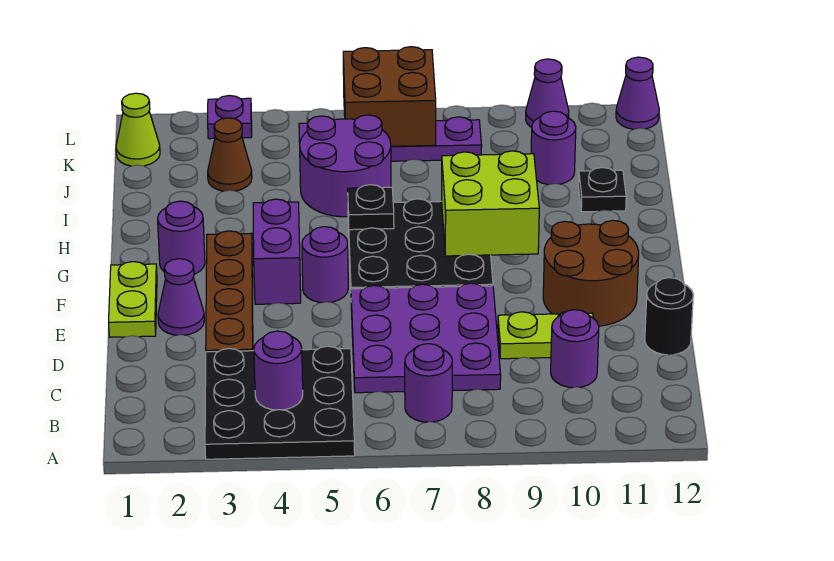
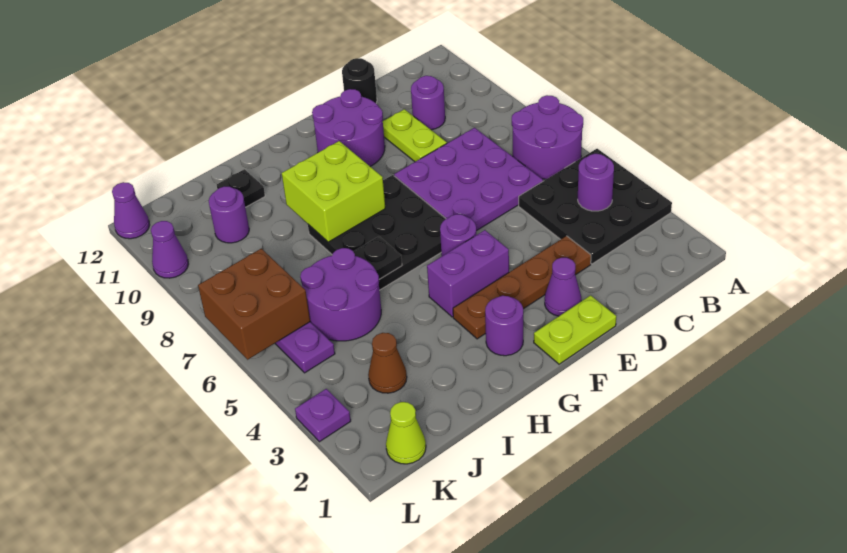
purple 1x1 round brick [405,344,452,422] -> purple 2x2 round brick [512,95,583,179]
brown 2x2 round brick [543,220,639,326] -> purple 2x2 round brick [312,89,385,166]

